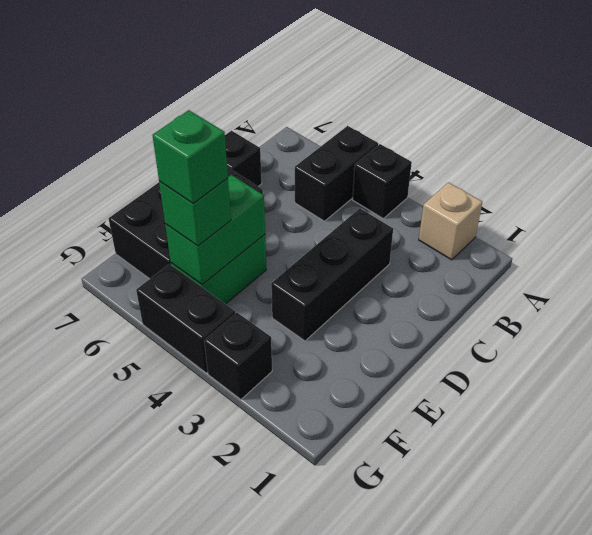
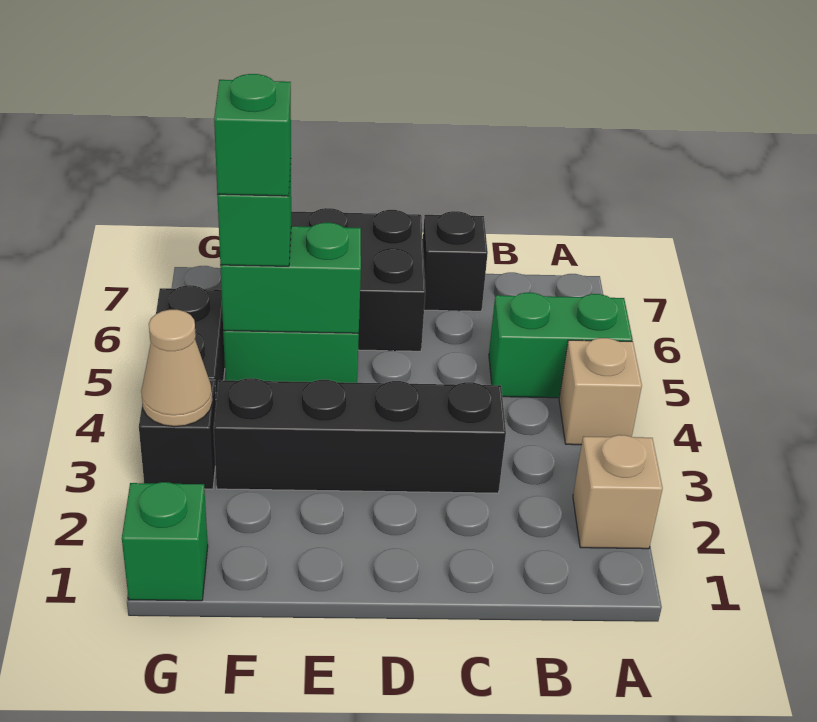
black 1x1 brick [353,144,412,218] -> tan 1x1 brick [559,338,642,445]
black 1x2 brick [295,126,378,221] -> green 1x2 brick [489,293,633,398]
black 1x3 brick [271,208,393,341] -> black 1x4 brick [214,378,506,493]
none -> green 1x1 brick [122,482,208,601]
none -> tan 1x1 cone [141,310,212,427]

